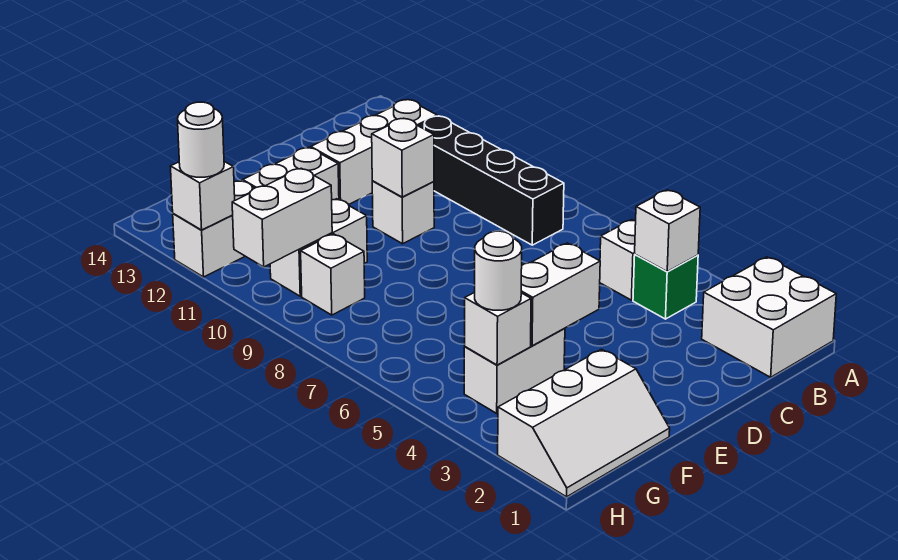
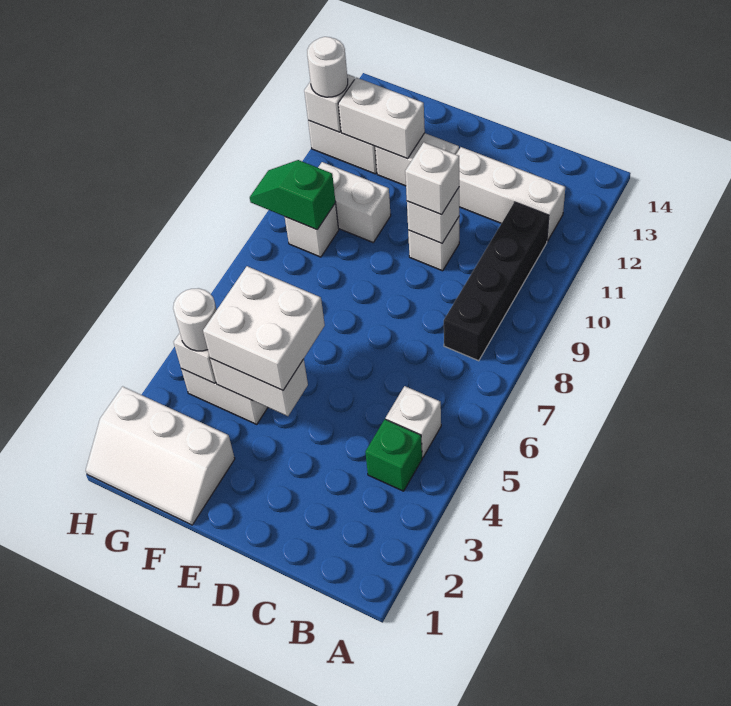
white 2x2 brick [702,257,836,377] -> white 2x2 brick moved to [203,266,325,390]
white 1x1 brick [635,190,700,271] -> white 1x1 brick moved to [405,143,459,215]
none -> green 1x2 slope [250,160,336,230]
white 1x2 brick [232,168,332,267] -> white 1x2 brick moved to [338,78,425,159]

